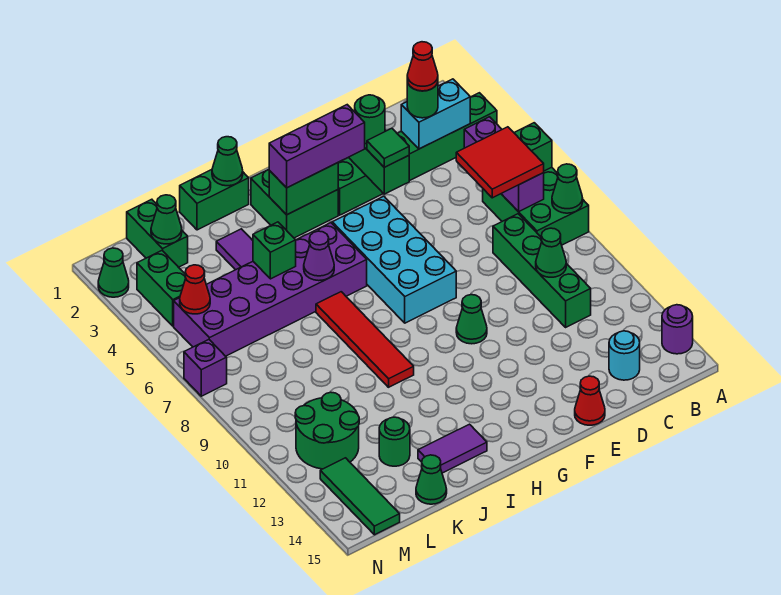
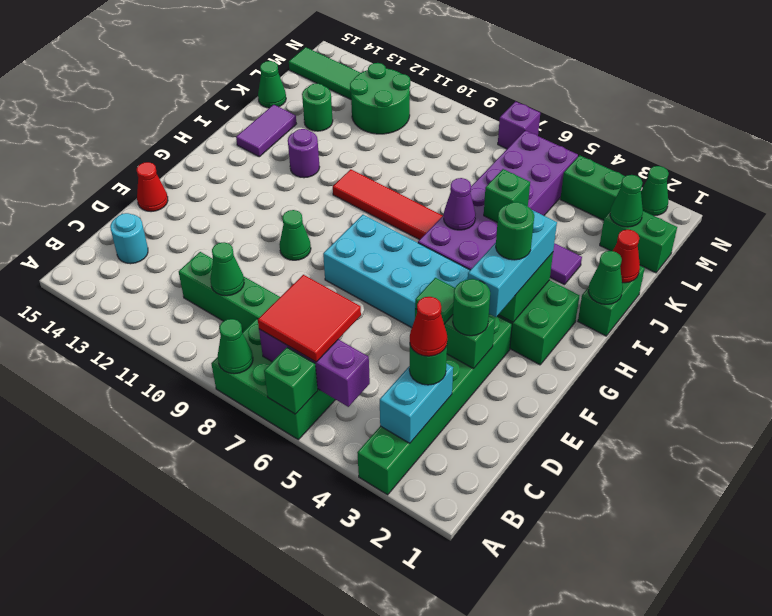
purple 1x1 round brick [662,305,693,354] -> purple 1x1 round brick moved to [288,129,319,178]
purple 1x3 brick [269,105,365,188] -> cyan 1x3 brick [468,210,557,317]
none -> green 1x1 round brick [496,202,534,260]
red 1x1 cone [180,265,210,314] -> red 1x1 cone moved to [613,230,640,283]

